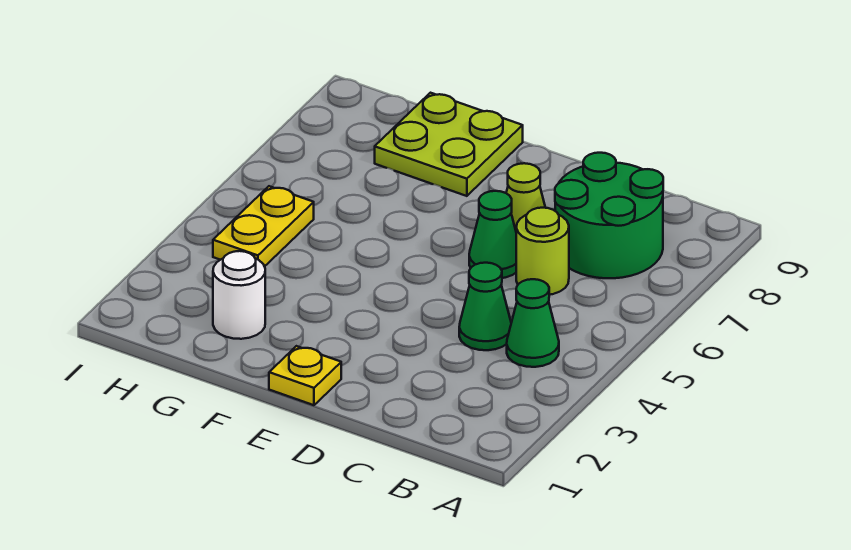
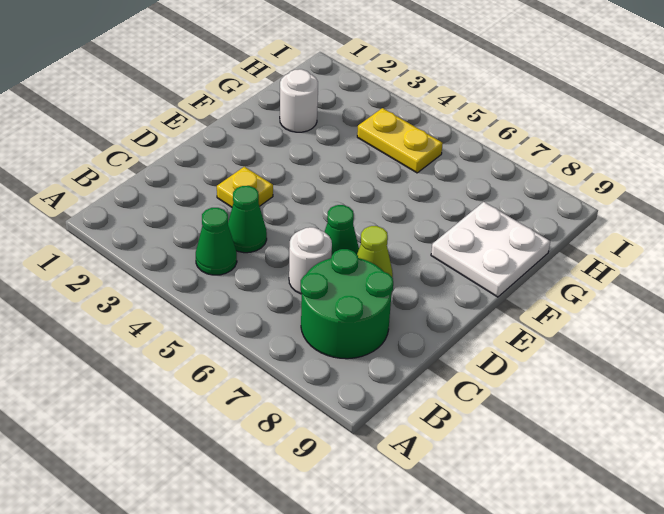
lime 1x1 round brick [516,208,569,295] -> white 1x1 round brick [289,227,332,294]
yellow 1x1 plate [269,346,341,405] -> yellow 1x1 plate moved to [217,167,273,207]
lime 2x2 plate [375,93,523,196] -> white 2x2 plate [431,202,550,297]

